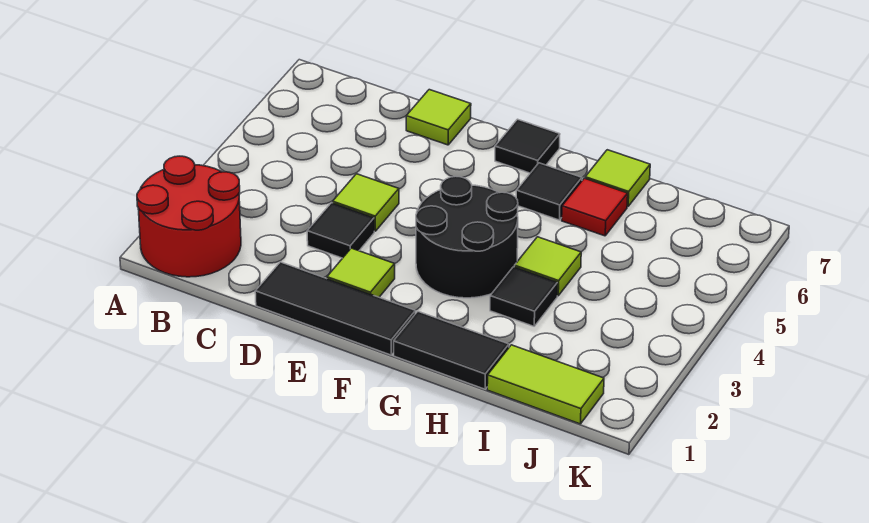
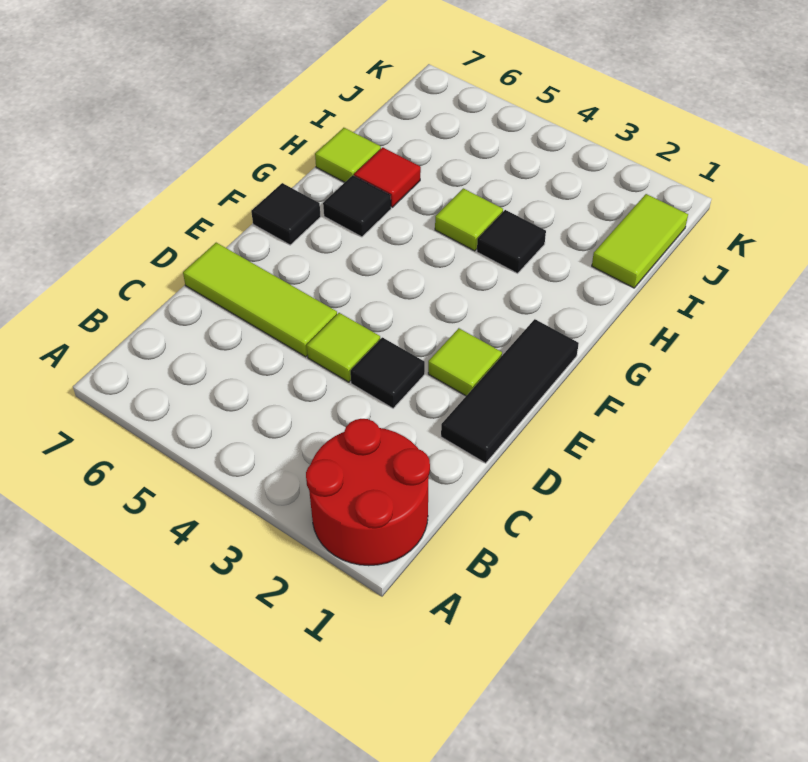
lime 1x1 tile [406,90,471,145] -> lime 1x3 tile [183,243,337,357]
black 2x2 round brick [416,176,518,298] -> none
black 1x2 tile [394,312,509,389] -> none

